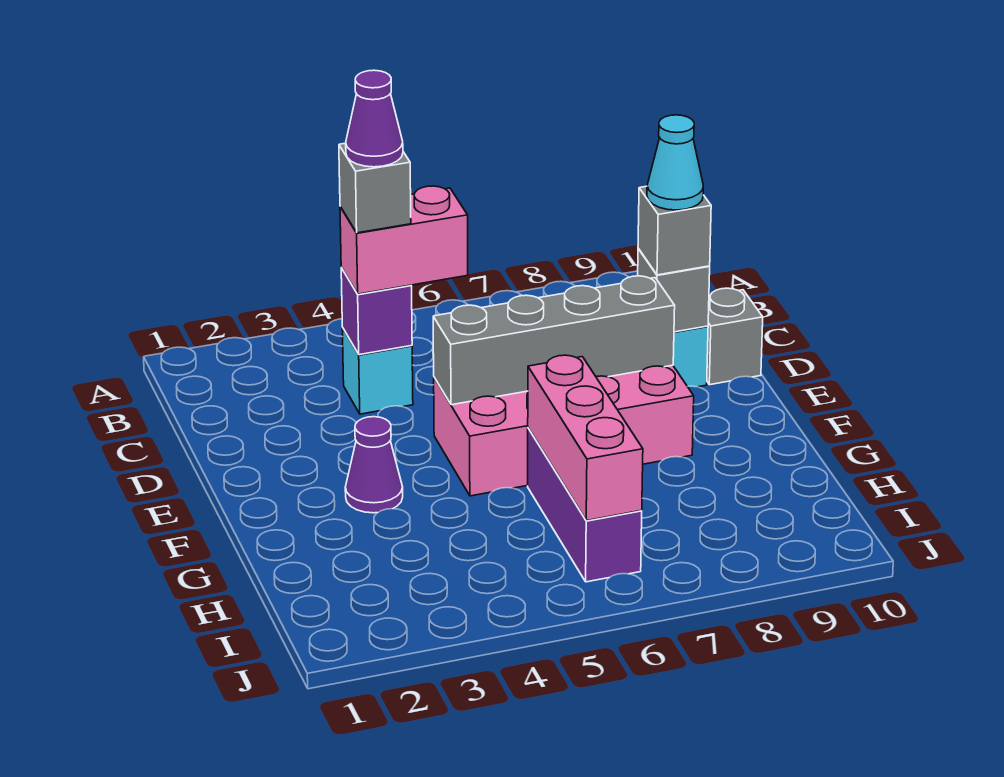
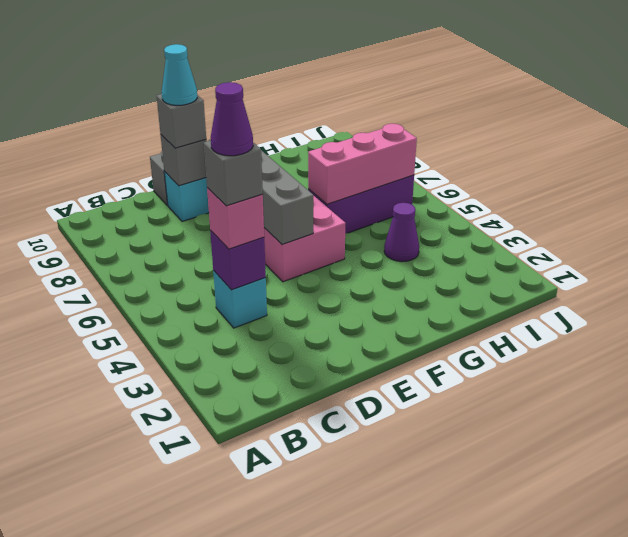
pink 1x2 brick [340,186,468,294] -> pink 1x1 brick [207,188,264,249]
purple 1x1 cone [345,417,403,513] -> purple 1x1 cone moved to [384,203,419,262]

